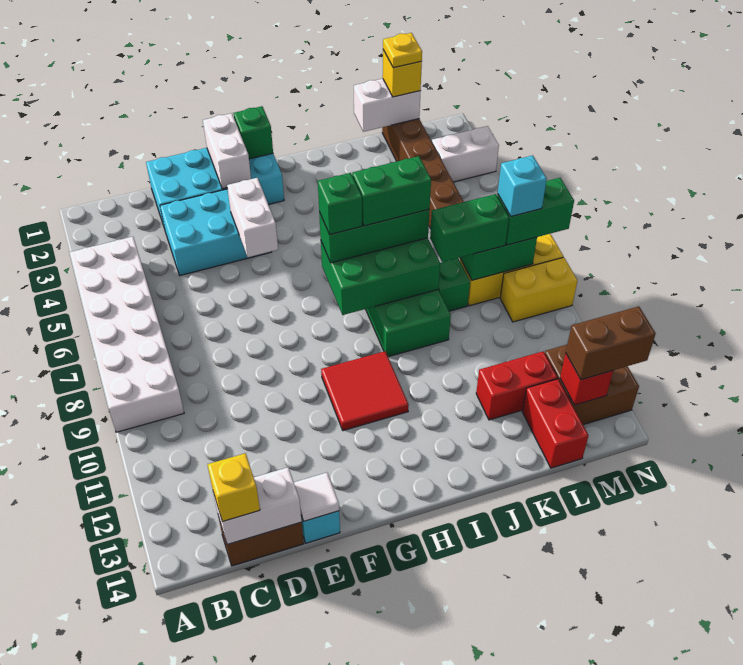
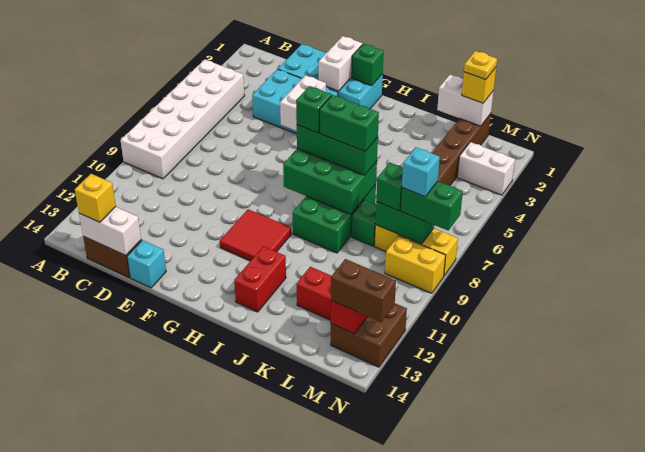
white 1x1 tile [294,473,339,521] -> none
green 1x2 brick [430,194,509,262] -> green 1x1 brick [376,163,403,211]
red 1x2 brick [522,379,588,468] -> red 1x2 brick moved to [234,246,286,312]

